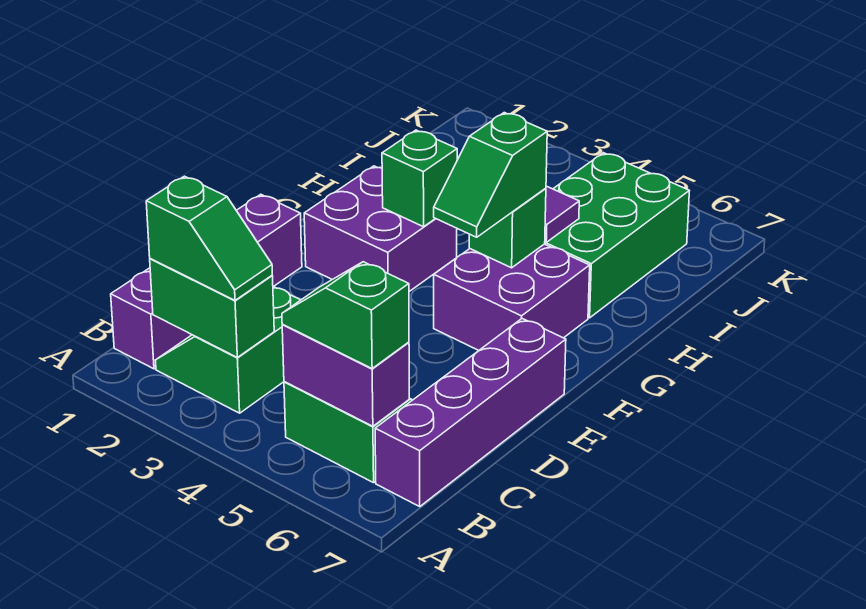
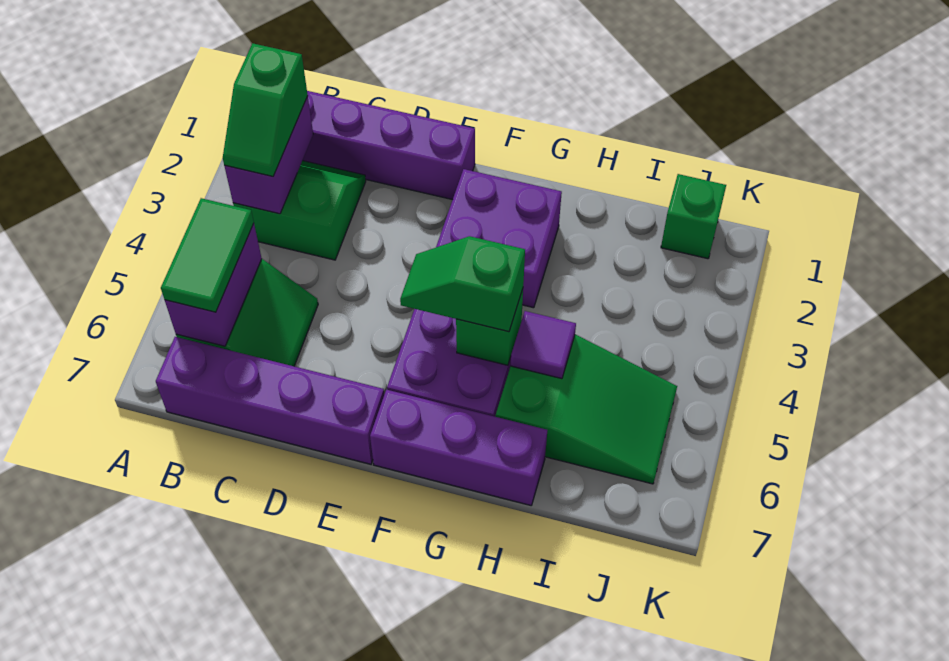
green 1x2 brick [150,259,274,357] -> purple 1x2 brick [225,96,313,214]
green 1x2 slope [282,262,409,368] -> green 1x2 tile [161,198,254,312]
none -> purple 1x3 brick [370,390,547,505]
green 1x1 brick [382,130,457,227] -> green 1x1 brick moved to [661,174,726,259]
green 2x3 brick [545,153,689,318] -> green 2x3 slope [496,335,677,484]

